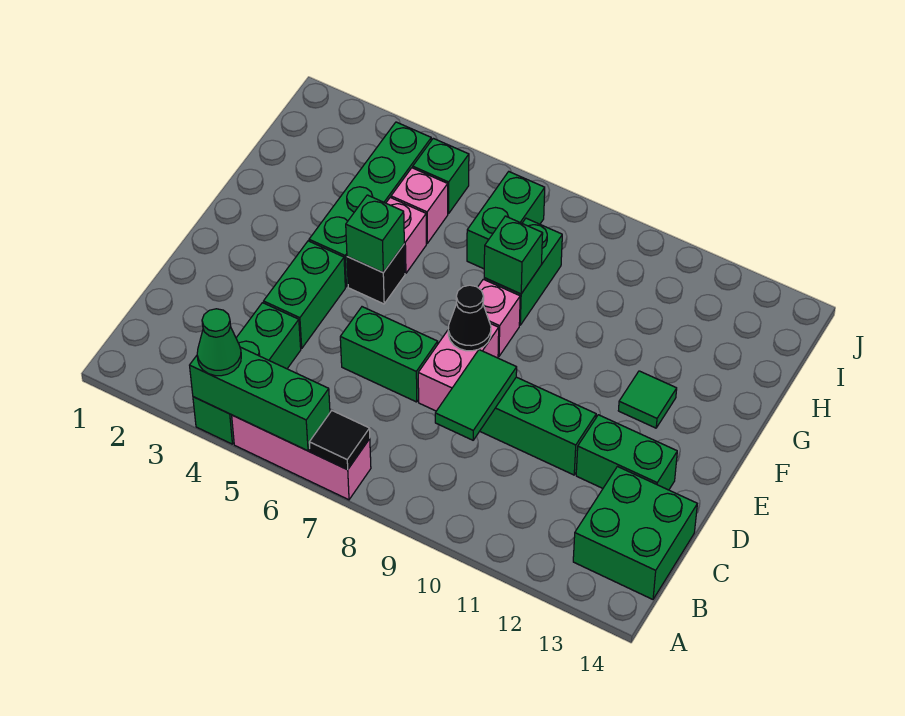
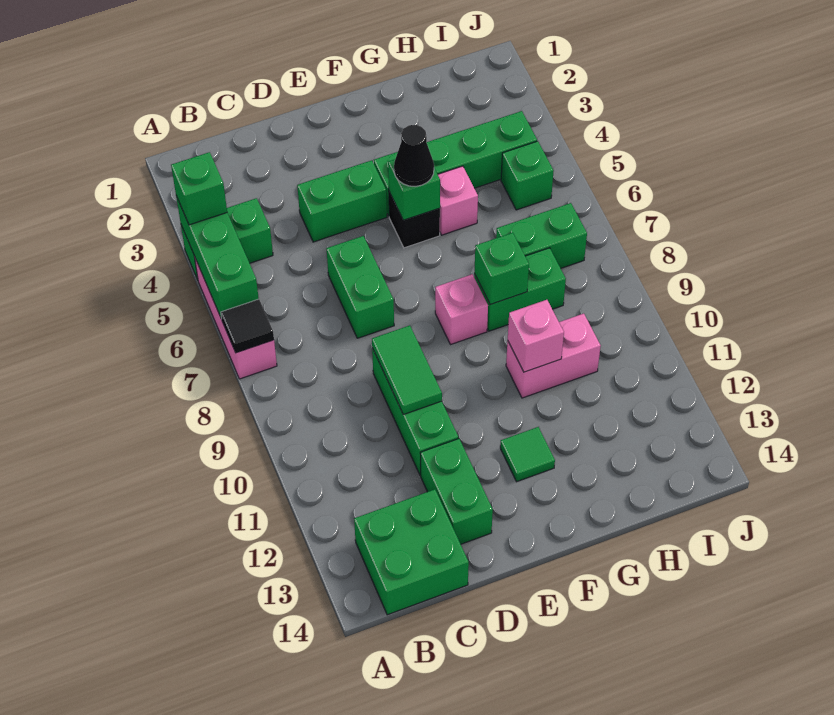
green 1x3 brick [193,303,301,444] -> green 1x2 brick [181,198,273,280]
green 1x1 cone [197,309,241,376] -> green 1x1 brick [171,152,227,225]
green 1x2 tile [435,350,517,440] -> green 1x2 tile turned to [372,325,442,415]
pink 1x2 brick [418,324,499,411] -> pink 1x2 brick moved to [506,314,601,398]
black 1x1 cone [448,285,491,351] -> black 1x1 cone moved to [394,125,434,187]
pink 1x1 brick [391,168,448,243] -> pink 1x1 brick moved to [508,300,564,372]

